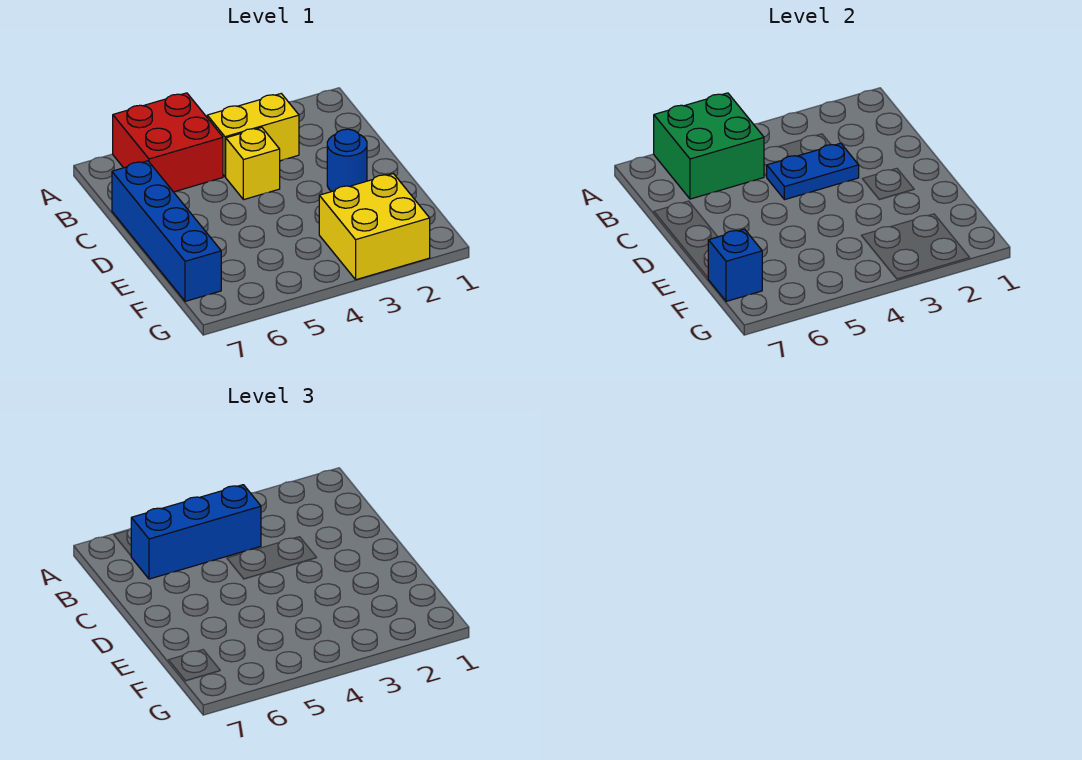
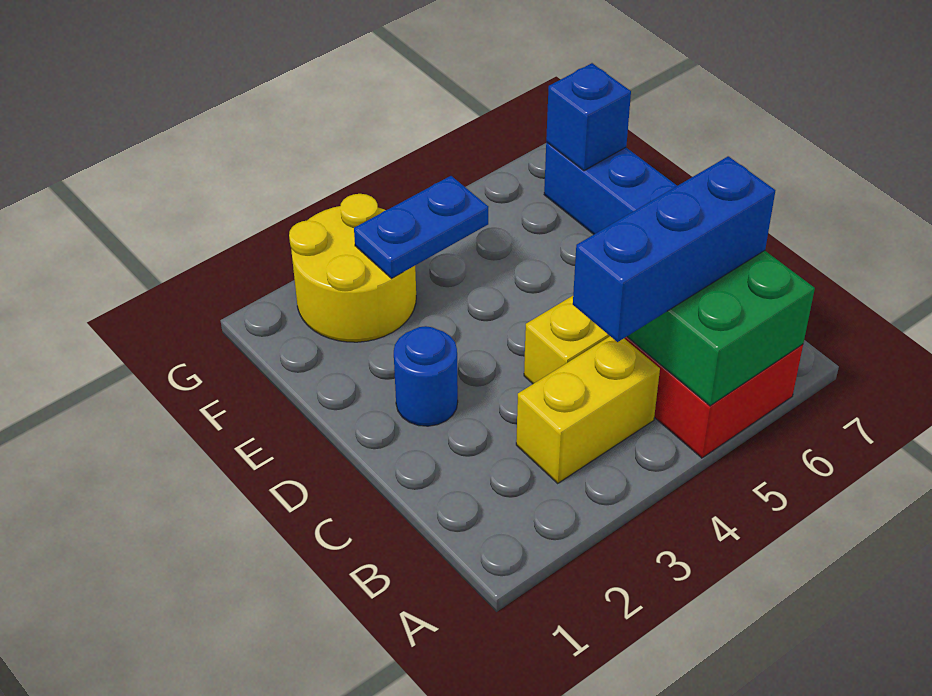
blue 1x2 plate [767,143,859,200] -> blue 1x2 plate moved to [354,176,488,278]
yellow 2x2 brick [319,174,430,280] -> yellow 2x2 round brick [289,194,416,342]

